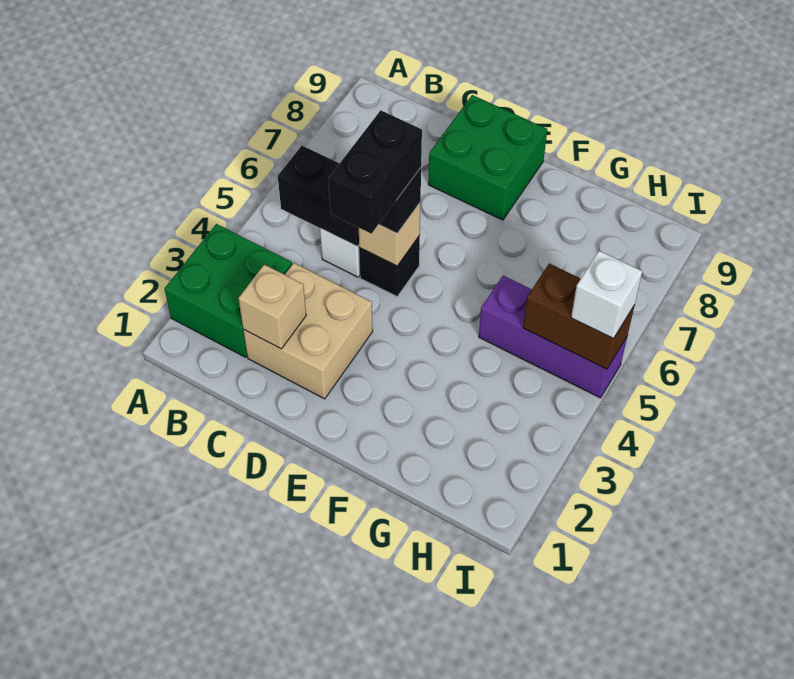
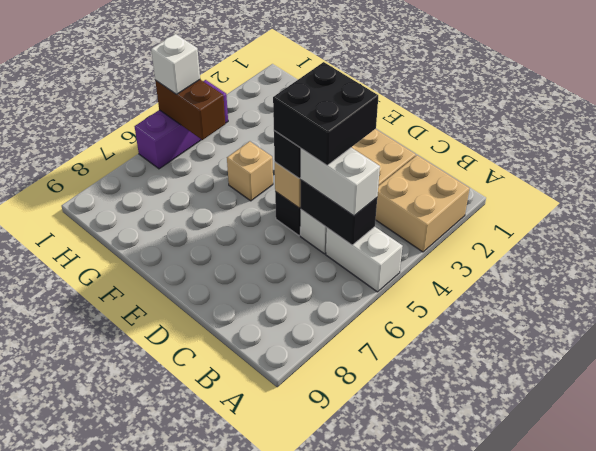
green 2x2 brick [165,224,292,357] -> tan 2x2 brick [376,155,470,252]
none -> white 1x2 brick [326,227,403,292]
none -> white 1x2 brick [301,148,380,216]
tan 1x1 brick [238,265,306,349] -> tan 1x1 brick moved to [227,141,273,201]
black 1x2 brick [329,110,422,234] -> black 2x2 brick [273,62,378,165]
green 2x2 brick [428,95,547,220] -> none
purple 1x3 brick [479,276,627,398] -> purple 1x3 brick turned to [135,80,228,169]

